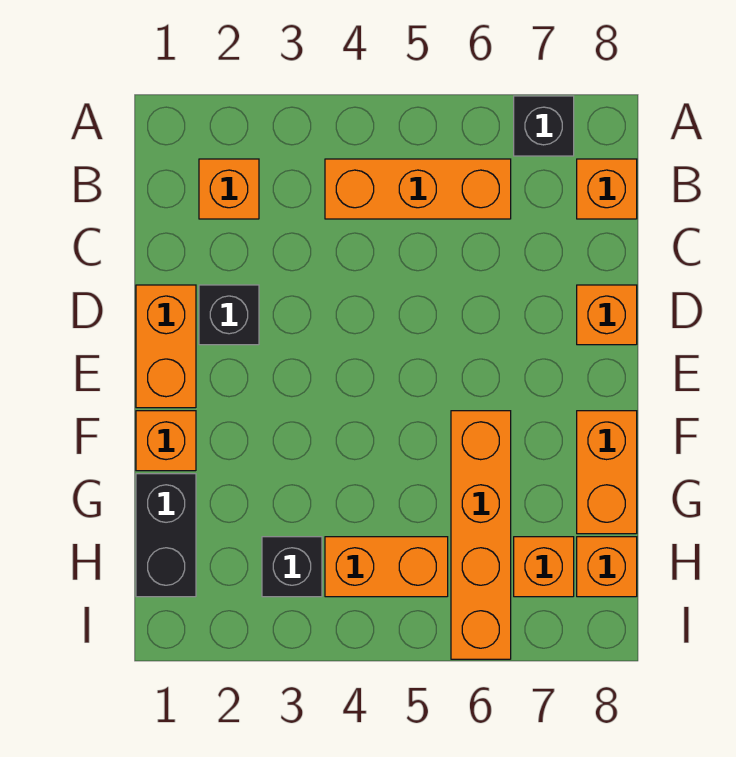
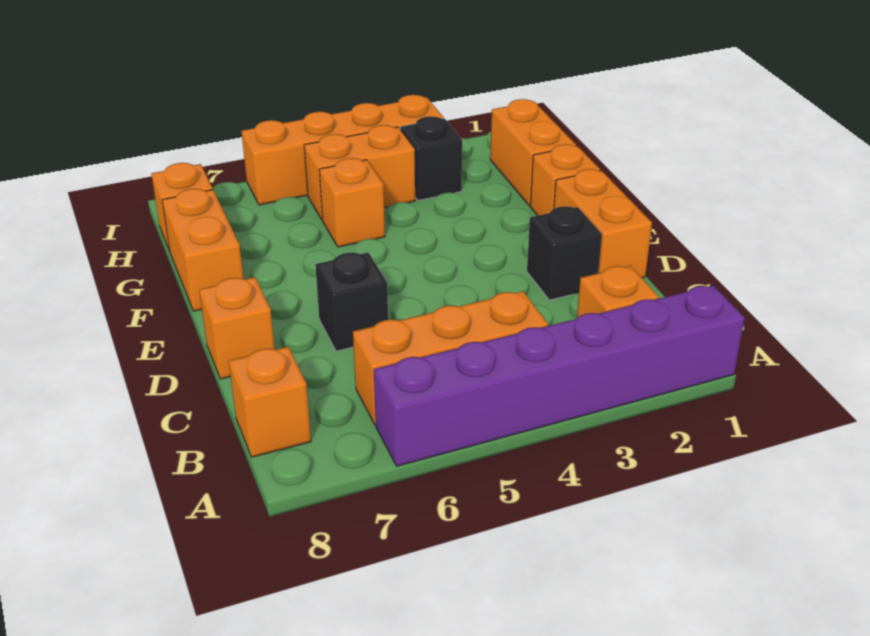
none -> purple 1x6 brick [374,285,745,466]
black 1x1 brick [514,96,574,156] -> black 1x1 brick moved to [315,253,388,351]
orange 1x4 brick [451,411,511,659] -> orange 1x4 brick turned to [241,95,443,205]
black 1x2 brick [136,474,196,597] -> orange 1x2 brick [490,99,576,206]
orange 1x1 brick [514,537,574,597] -> orange 1x1 brick moved to [319,158,385,247]

